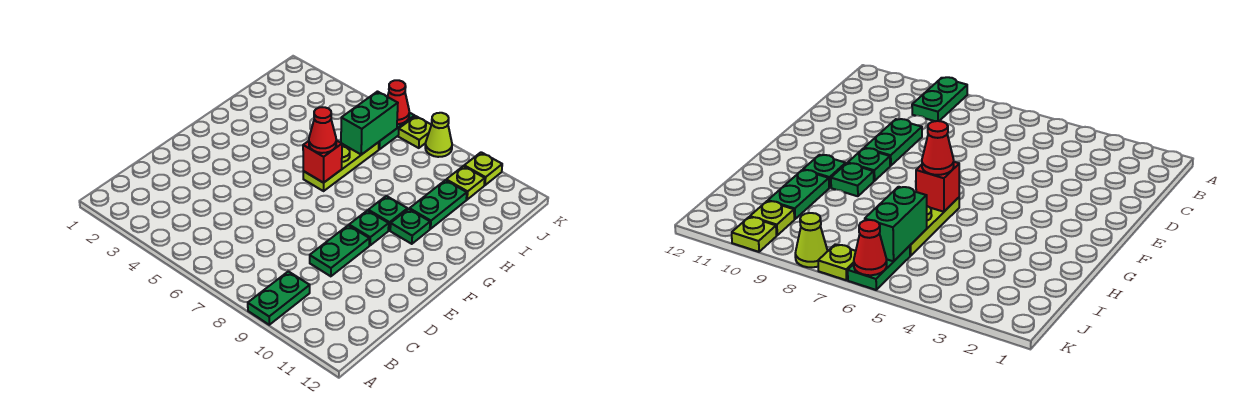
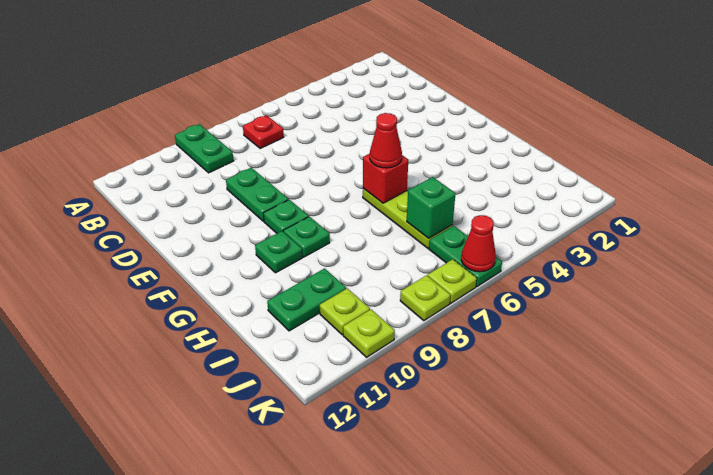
none -> red 1x1 plate [243,115,284,148]
green 1x2 plate [410,180,467,229] -> green 1x2 plate turned to [267,268,346,331]
green 1x2 brick [341,92,398,155] -> green 1x1 brick [407,177,456,238]
lime 1x1 cone [425,113,452,157] -> lime 1x1 plate [400,275,450,320]

